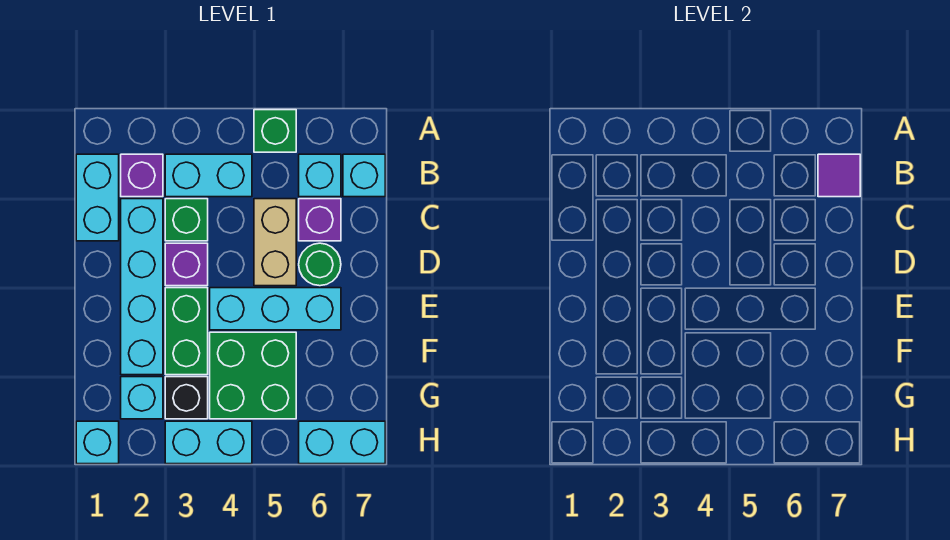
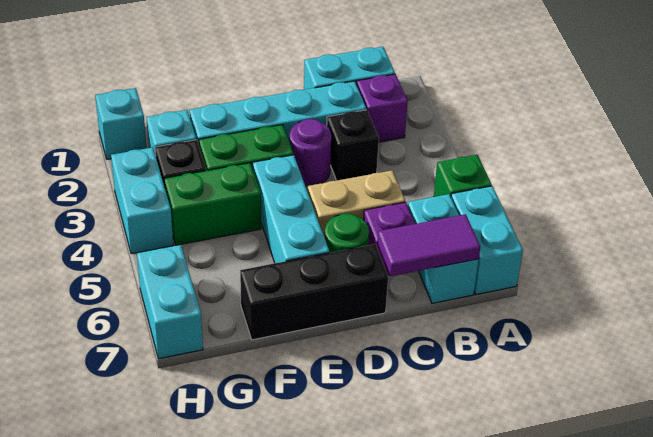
cyan 1x2 brick [165,154,252,197] -> cyan 1x2 brick moved to [451,186,523,294]
purple 1x1 tile [818,154,860,197] -> purple 1x2 tile [377,214,480,276]
green 1x1 brick [165,199,208,241] -> black 1x1 brick [327,110,379,181]
purple 1x1 brick [165,243,208,286] -> purple 1x1 round brick [289,119,331,186]
none -> black 1x3 brick [240,244,388,340]
green 2x2 brick [210,332,296,419] -> green 1x2 brick [164,163,261,245]

